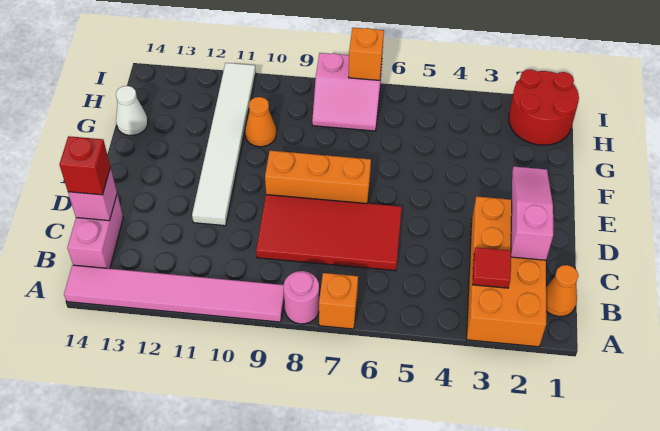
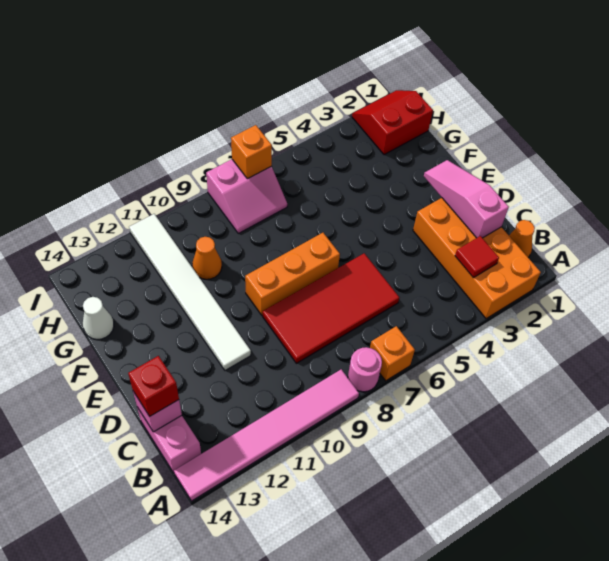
red 2x2 round brick [509,69,579,145] -> red 2x2 slope [352,90,433,155]

